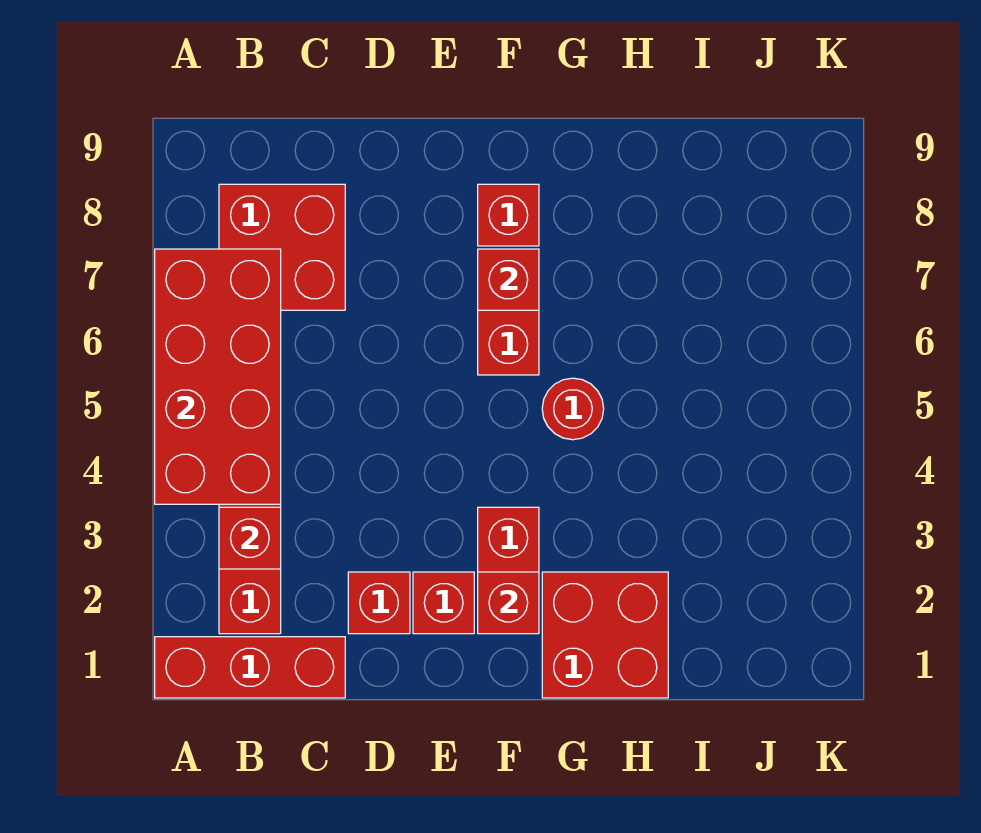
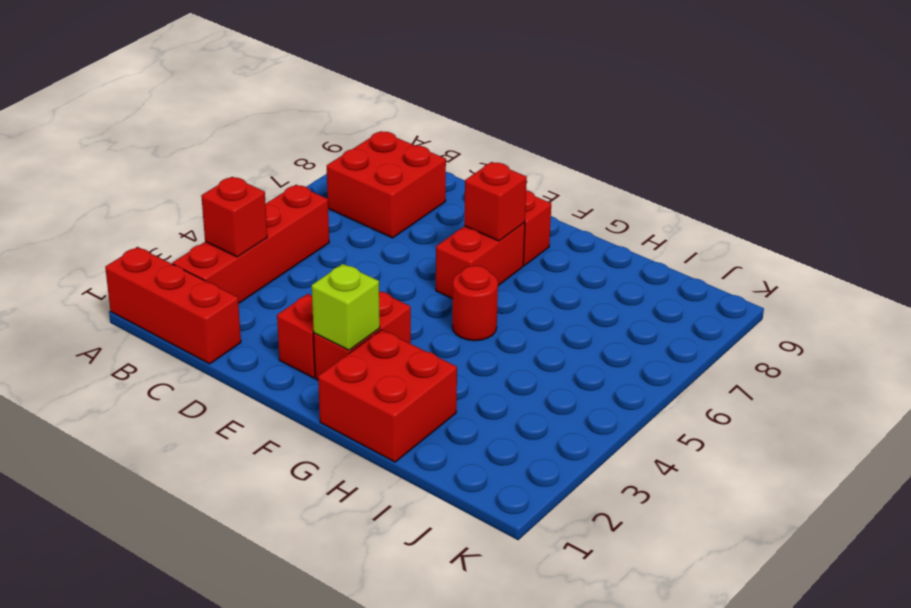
red 2x4 brick [155,249,281,504] -> none
red 1x1 brick [348,572,410,634] -> none
red 1x1 brick [478,572,539,634] -> lime 1x1 brick [312,264,380,350]

